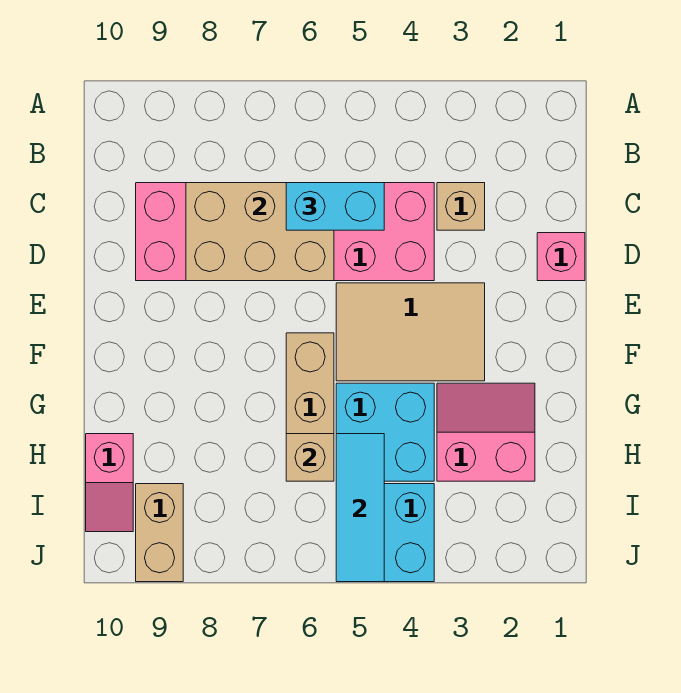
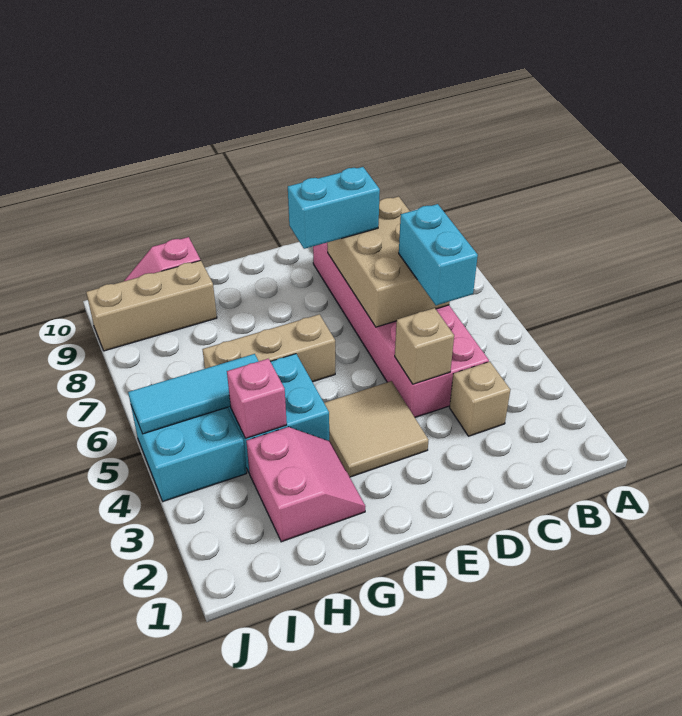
pink 1x1 brick [537,233,585,281] -> pink 1x1 brick moved to [227,359,287,439]
none -> cyan 1x2 brick [288,167,380,249]
tan 2x3 tile [336,283,485,381] -> tan 2x2 tile [324,381,428,477]
tan 1x1 brick [286,434,334,481] -> tan 1x1 brick moved to [395,308,454,384]
tan 1x2 brick [136,484,183,582] -> tan 1x3 brick [86,260,217,351]

